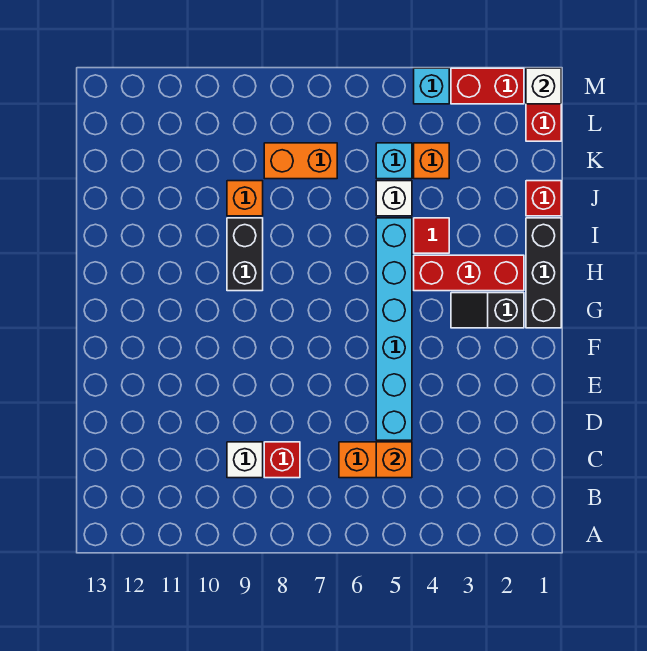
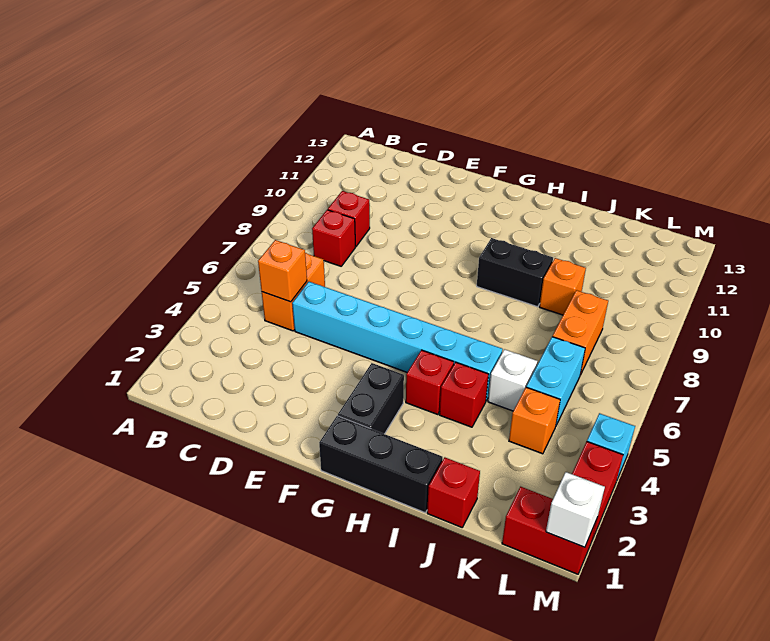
white 1x1 brick [227,442,263,478] -> red 1x1 brick [328,191,370,246]
black 1x2 slope [451,293,524,328] -> black 1x2 brick [338,363,404,434]
red 1x3 brick [414,255,524,291] -> red 1x1 brick [406,350,454,414]
red 1x1 tile [414,218,449,253] -> red 1x1 brick [439,362,489,427]
cyan 1x1 brick [376,143,412,179] -> cyan 1x2 brick [526,337,585,425]

